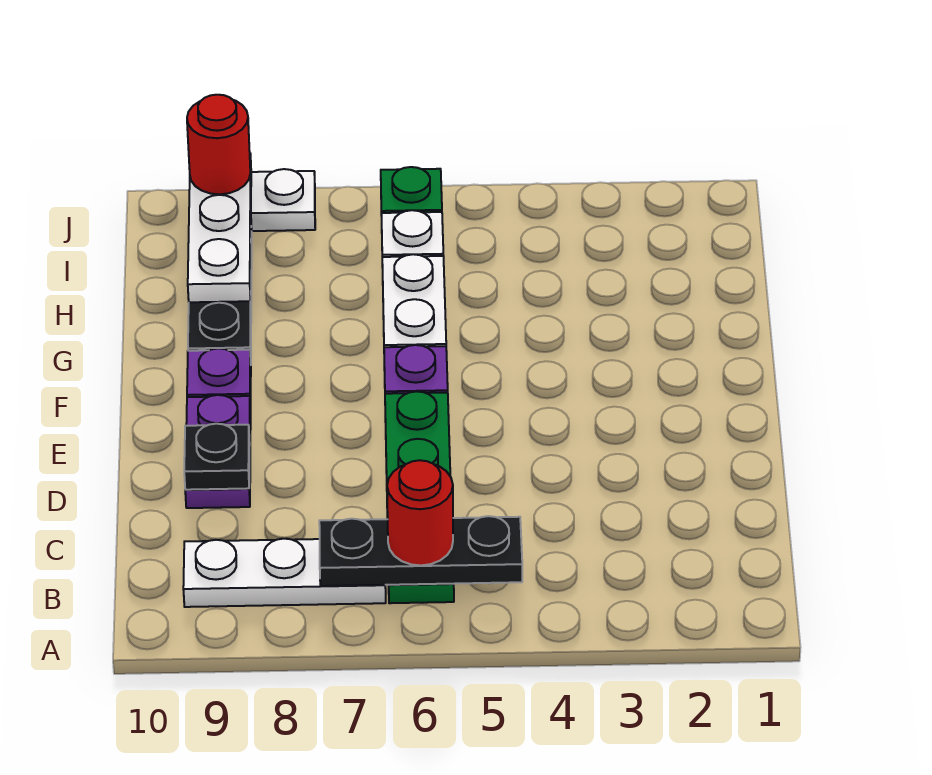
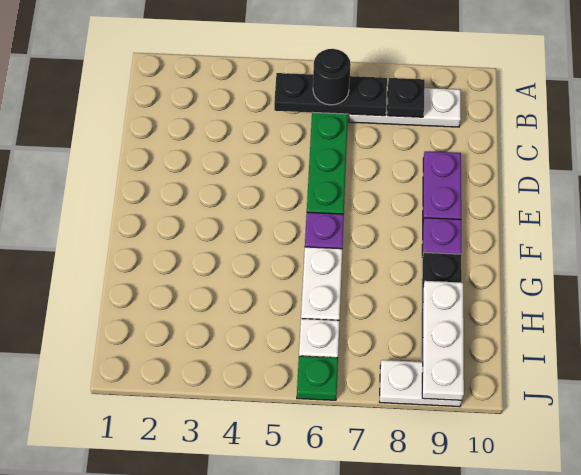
red 1x1 round brick [387,460,453,565] -> black 1x1 round brick [313,49,351,105]
black 1x1 plate [184,424,250,490] -> black 1x1 plate moved to [387,78,425,117]
red 1x1 round brick [187,95,250,194] -> none

